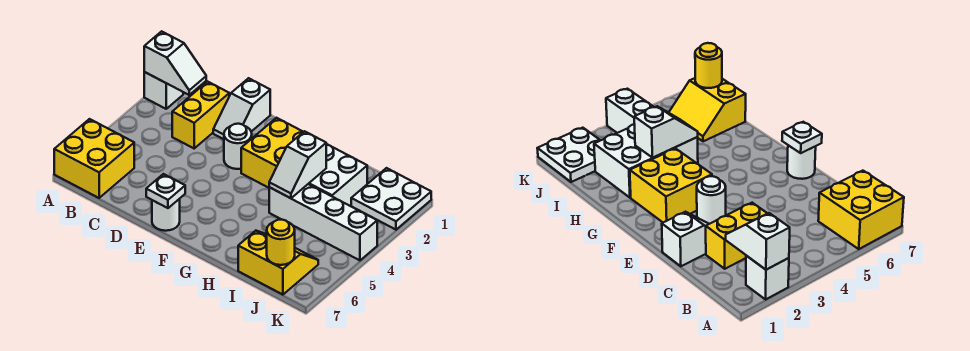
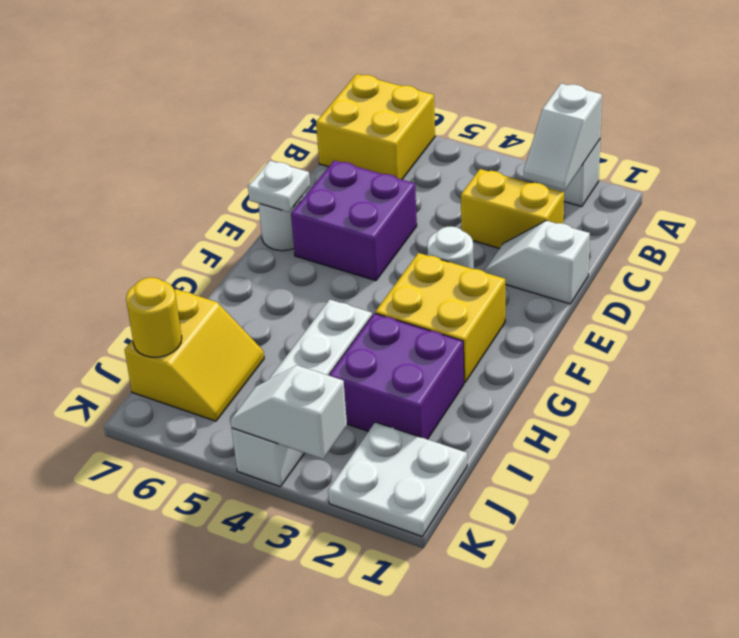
none -> purple 2x2 brick [291,160,417,281]
white 2x2 brick [309,144,367,206] -> purple 2x2 brick [329,313,464,439]
white 1x2 slope [269,131,326,198] -> white 1x2 slope moved to [231,365,347,459]

